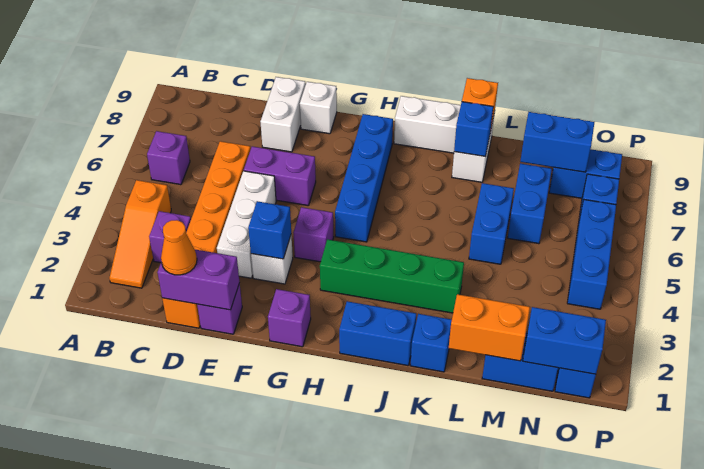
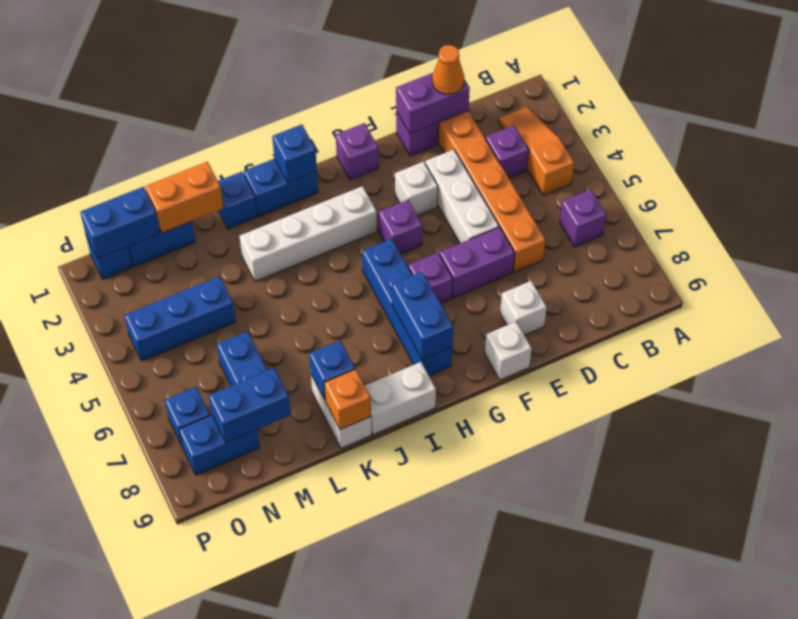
white 1x2 brick [260,77,305,152] -> white 1x1 brick [500,281,547,335]
blue 1x1 brick [248,201,291,259] -> blue 1x1 brick moved to [272,124,317,183]
none -> purple 1x1 brick [408,253,453,303]
green 1x4 brick [320,239,464,313] -> white 1x4 brick [239,186,377,282]
blue 1x2 brick [469,183,514,264] -> blue 1x2 brick moved to [392,272,453,359]
blue 1x3 brick [567,200,616,309] -> blue 1x3 brick turned to [124,276,236,361]

